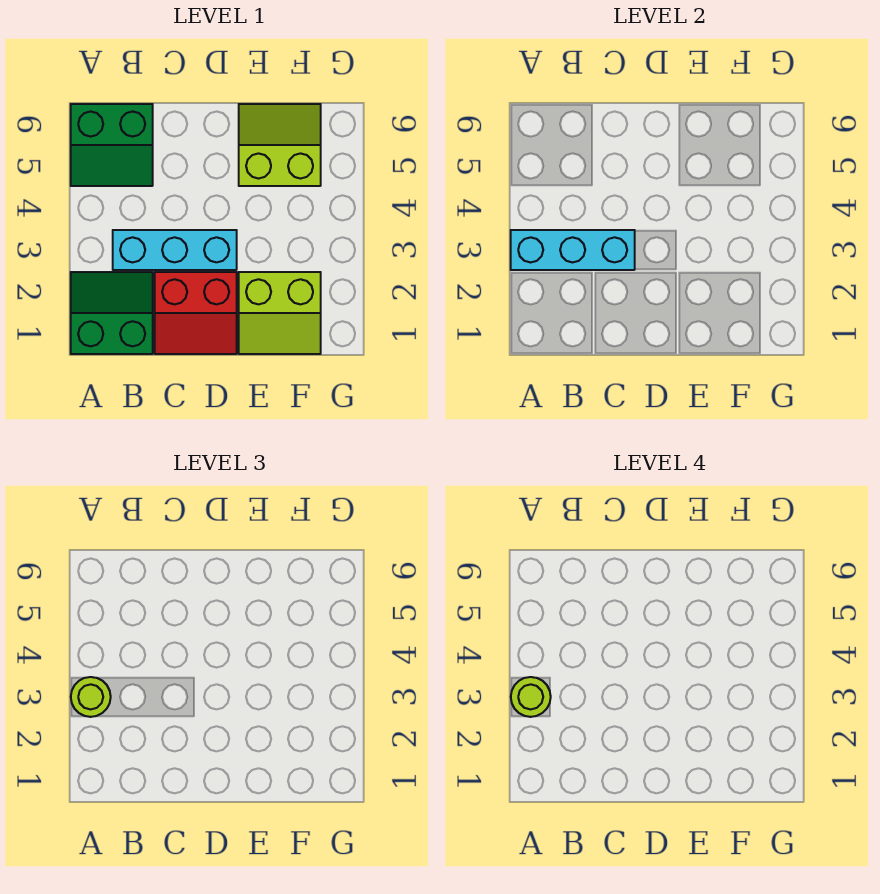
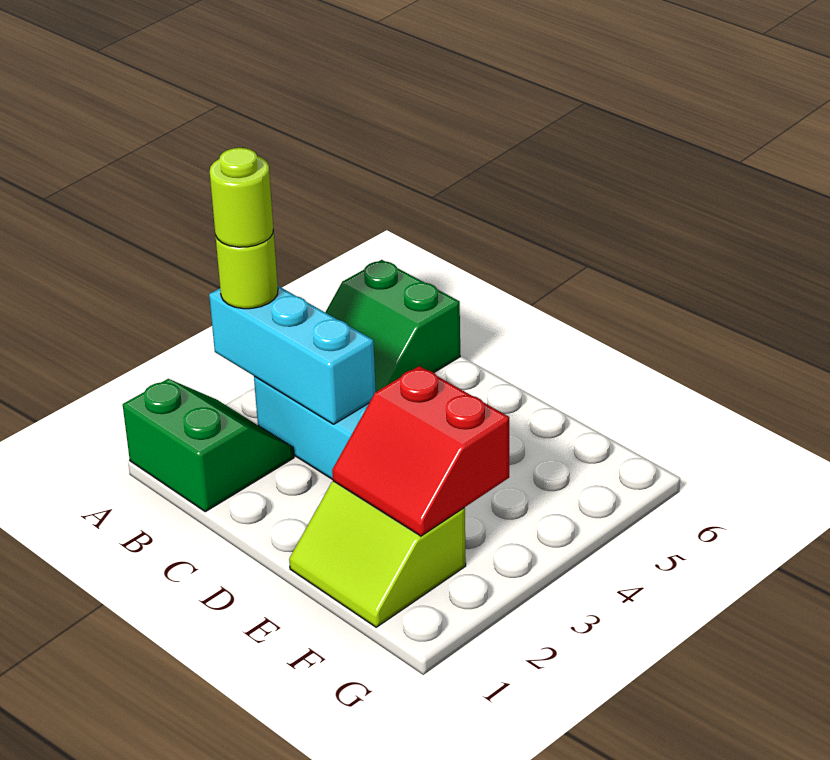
red 2x2 slope [155,272,237,354] -> red 2x2 slope moved to [332,366,509,536]
lime 2x2 slope [239,104,321,186] -> none

